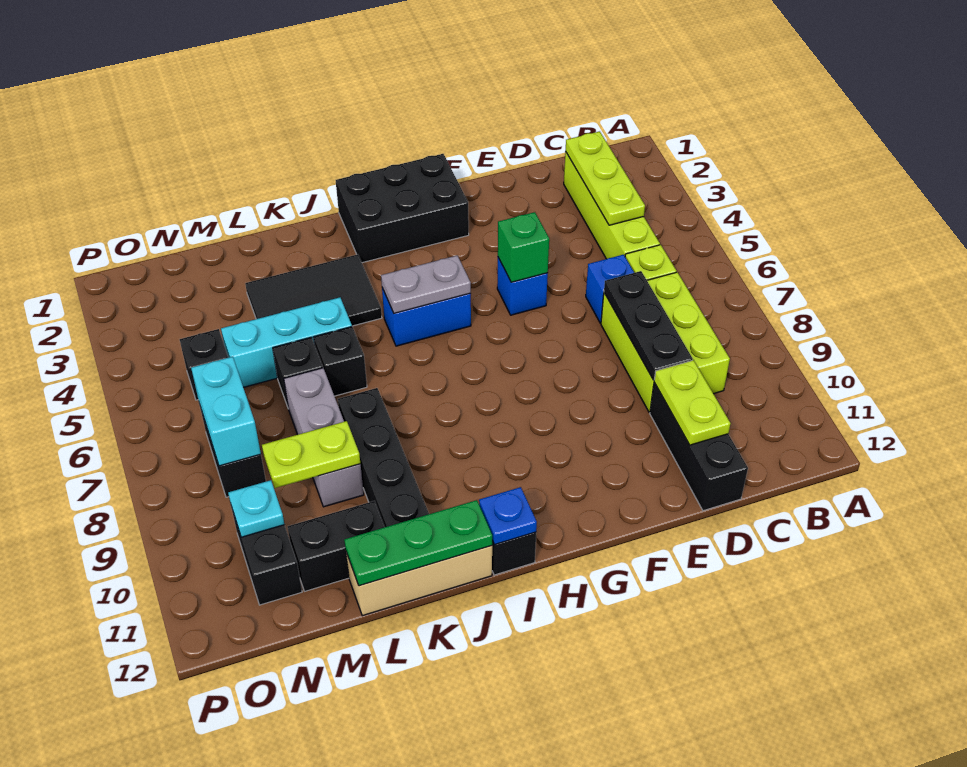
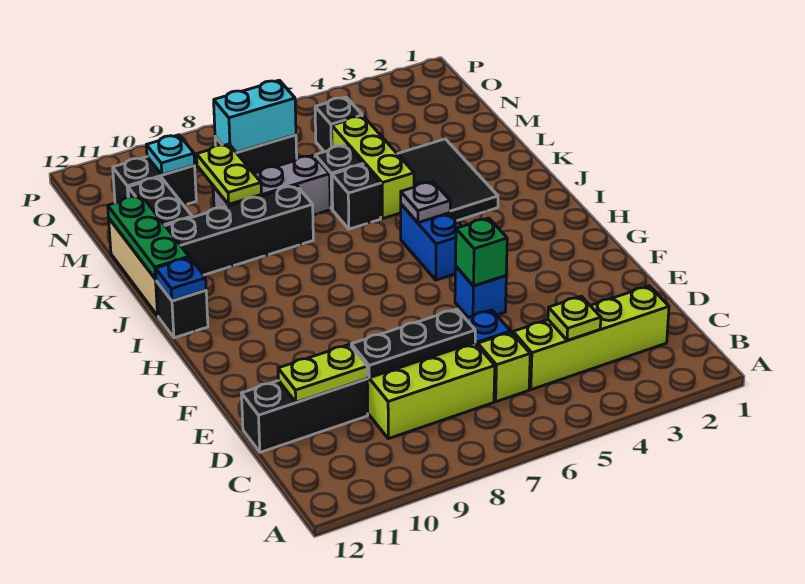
lime 1x3 plate [566,131,645,225] -> lime 1x1 plate [548,296,601,340]
black 2x3 brick [336,154,469,263] -> none
grey 1x2 plate [381,256,471,313] -> grey 1x1 plate [401,181,450,223]
cyan 1x3 brick [221,297,352,387] -> lime 1x3 brick [332,116,414,219]

